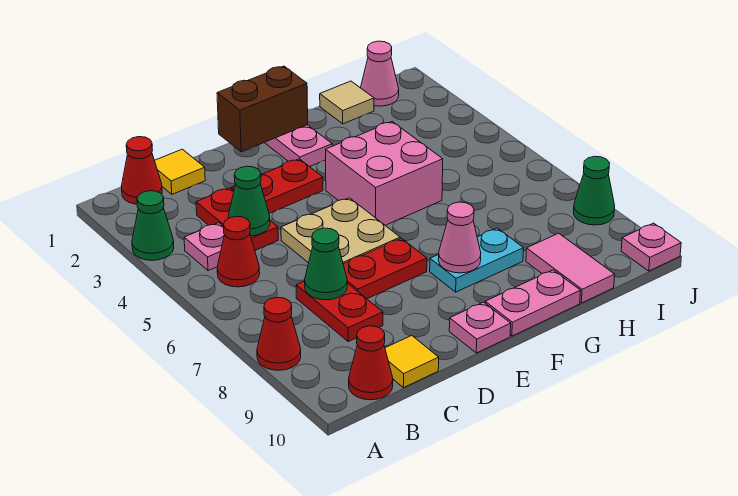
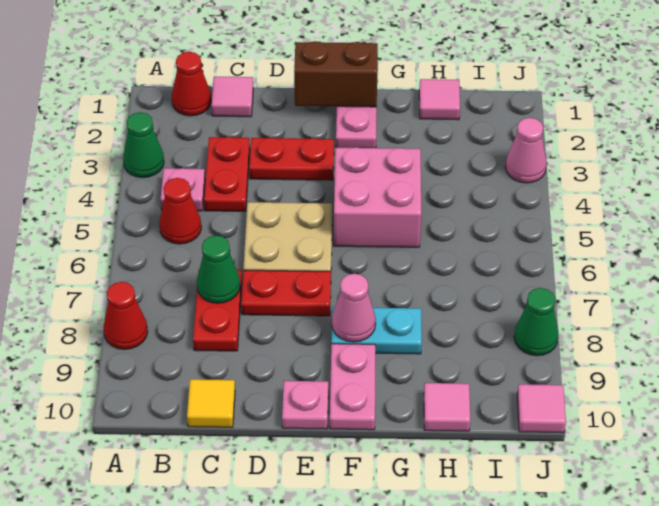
red 1x1 cone [349,326,393,400] -> none
yellow 1x1 tile [155,149,205,194] -> pink 1x1 tile [211,77,253,117]
green 1x1 cone [228,166,270,236] -> none
pink 1x2 plate [485,270,580,336] -> pink 1x2 plate turned to [330,344,375,430]
tan 1x1 tile [320,81,374,124] -> pink 1x1 tile [419,79,460,120]
pink 1x2 tile [526,233,615,303] -> pink 1x1 tile [424,383,470,431]
pink 1x1 cone [361,41,399,106] -> pink 1x1 cone moved to [505,118,547,183]
pink 1x1 plate [621,223,681,271] -> pink 1x1 tile [517,384,566,433]

